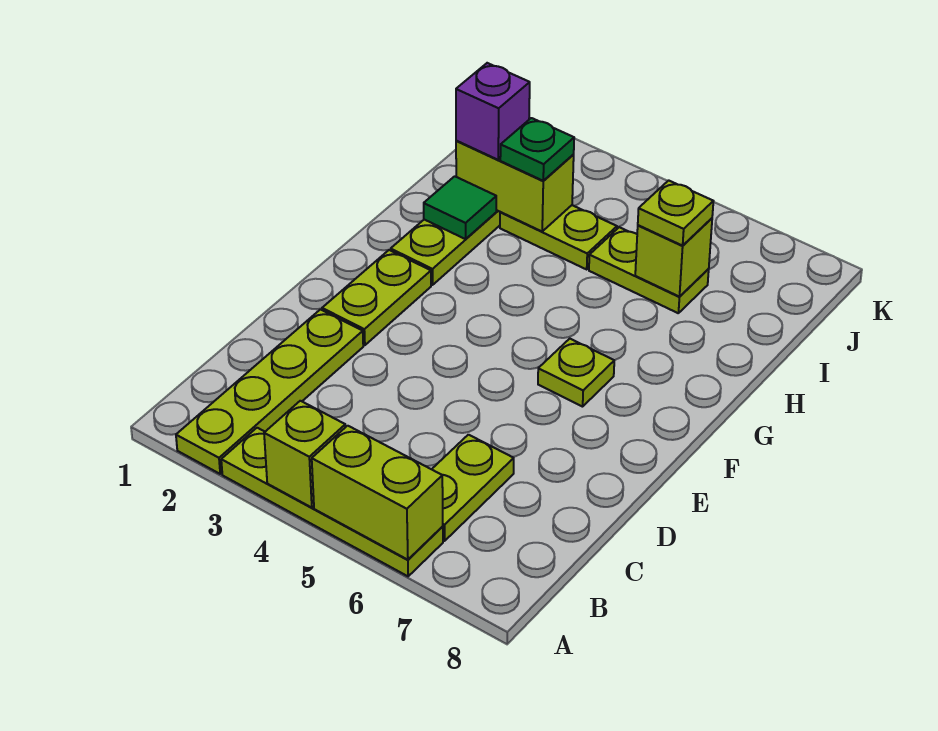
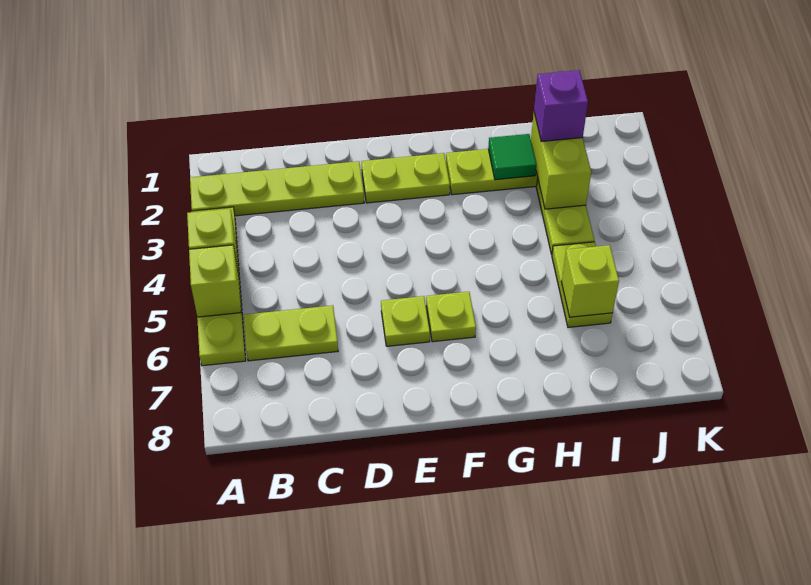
lime 1x2 brick [312,426,443,560] -> lime 1x1 brick [189,245,241,317]
green 1x1 plate [500,118,574,181] -> none
lime 1x1 plate [638,180,713,246] -> lime 1x1 plate moved to [381,296,430,346]

